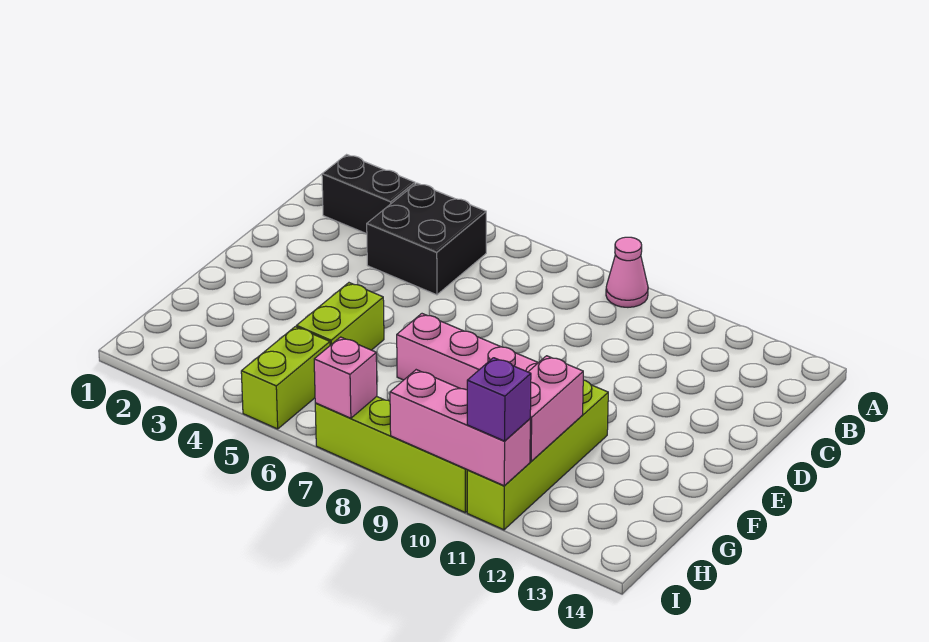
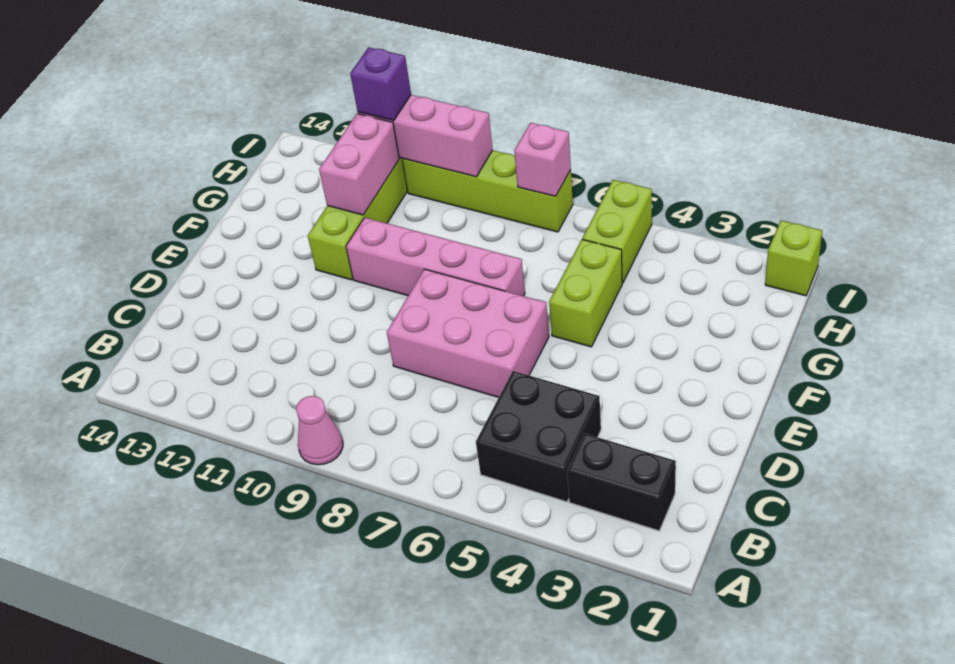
none -> pink 2x3 brick [387,269,549,397]
none -> lime 1x1 brick [765,220,822,296]

